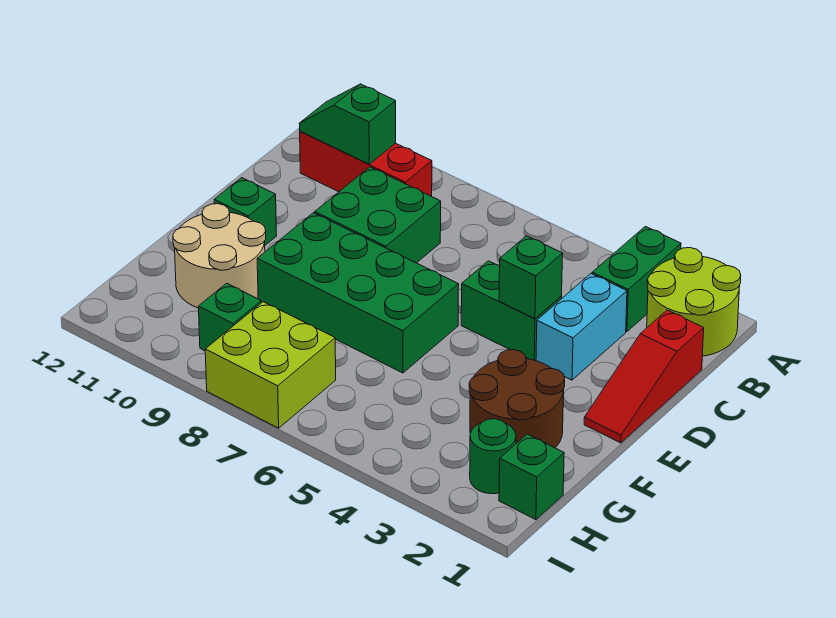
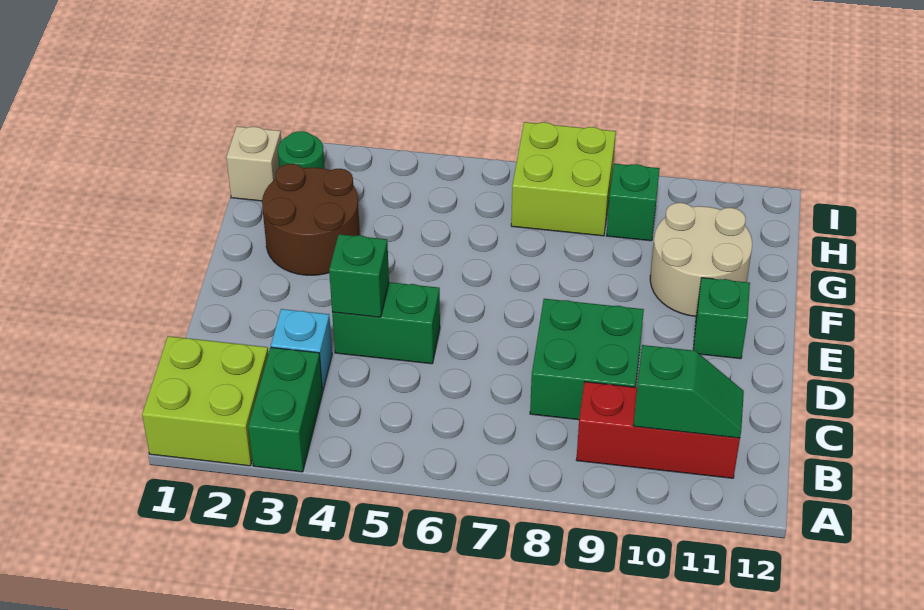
lime 2x2 round brick [647,248,741,356] -> lime 2x2 brick [142,336,268,466]
red 1x3 slope [584,310,704,443] -> none
cyan 1x2 brick [536,274,627,380] -> cyan 1x1 brick [271,309,332,391]
green 2x4 brick [257,213,459,373] -> none
green 1x1 brick [499,434,564,520] -> tan 1x1 brick [226,126,281,201]

